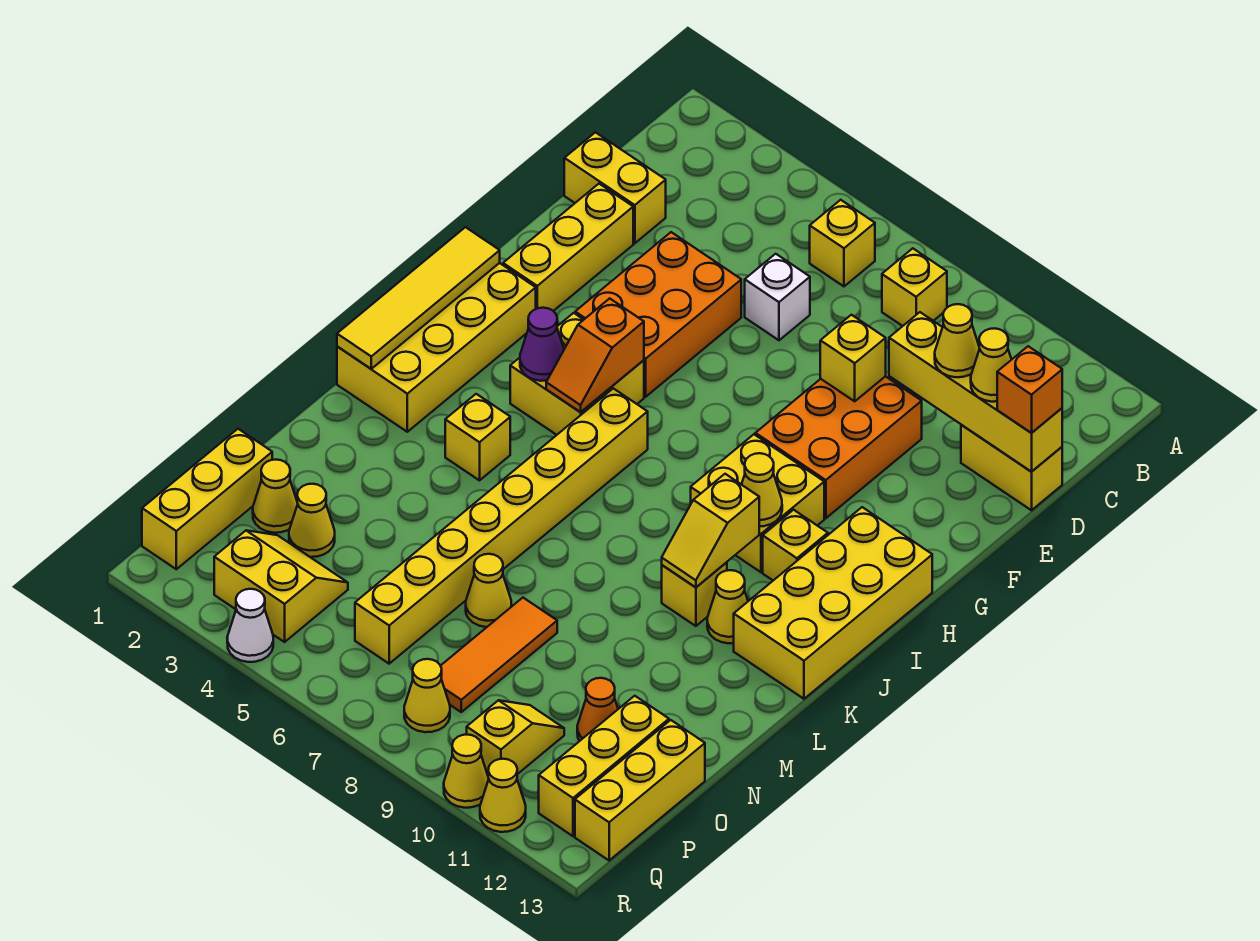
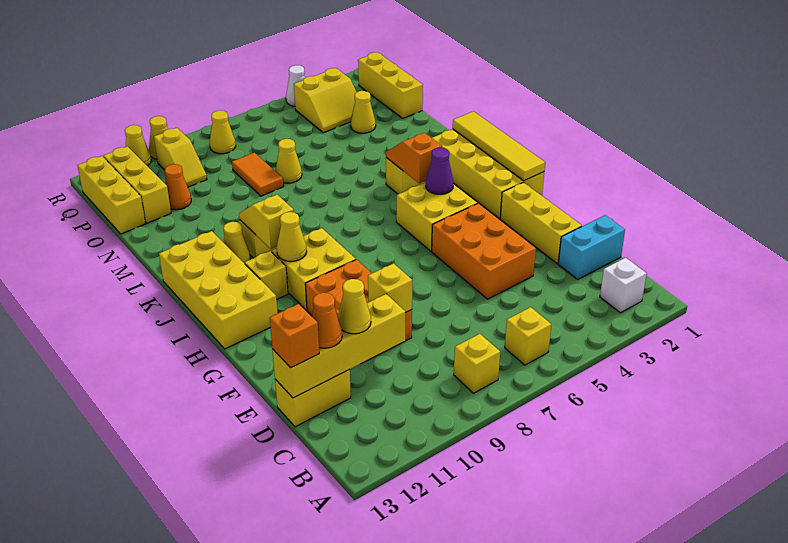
yellow 1x2 brick [564,132,666,243] -> cyan 1x2 brick [558,215,625,279]
white 1x1 brick [745,254,810,340] -> white 1x1 brick moved to [600,258,647,313]
yellow 1x1 cone [971,328,1012,402] -> orange 1x1 cone [312,293,342,348]
orange 1x2 slope [546,298,644,412] -> orange 1x2 slope moved to [386,133,442,183]
yellow 1x8 brick [355,388,648,664] -> none
orange 1x3 tile [441,598,557,712] -> orange 1x2 tile [232,153,284,196]
yellow 1x1 cone [253,460,298,533] -> none

